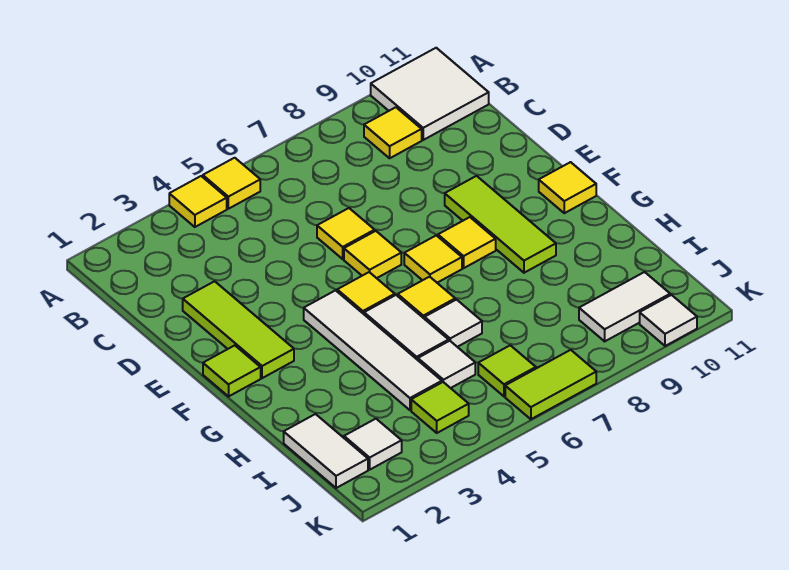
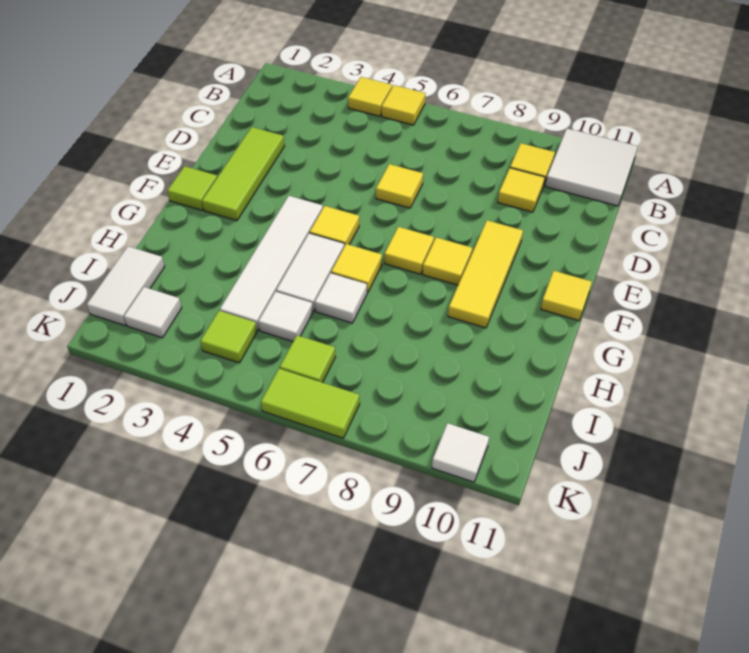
yellow 1x1 tile [344,231,401,278] -> yellow 1x1 tile moved to [498,168,545,212]
lime 1x3 tile [445,176,556,273] -> yellow 1x3 tile [448,220,523,328]
white 1x2 tile [579,272,670,341] -> none

